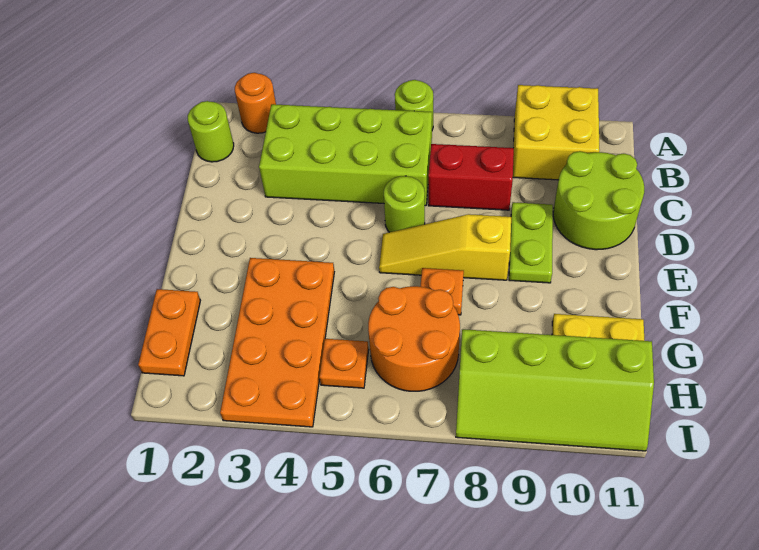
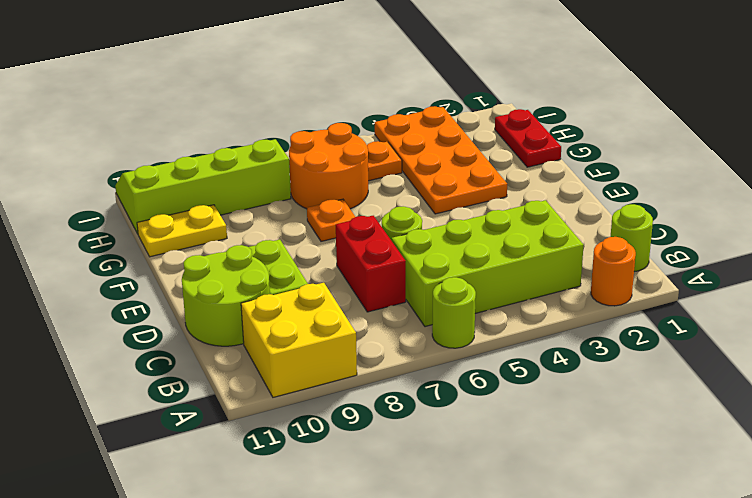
red 1x2 brick [428,144,514,210] -> red 1x2 brick turned to [336,216,406,312]
yellow 1x3 slope [379,214,511,280] -> none
orange 1x2 plate [138,289,200,376] -> red 1x2 plate [495,109,561,167]

